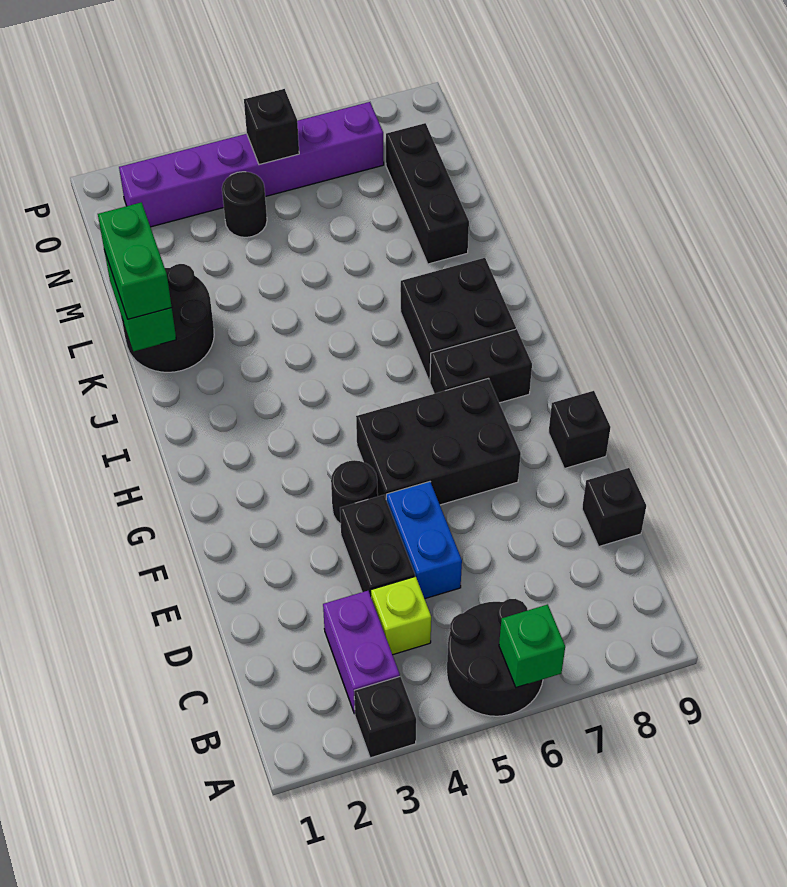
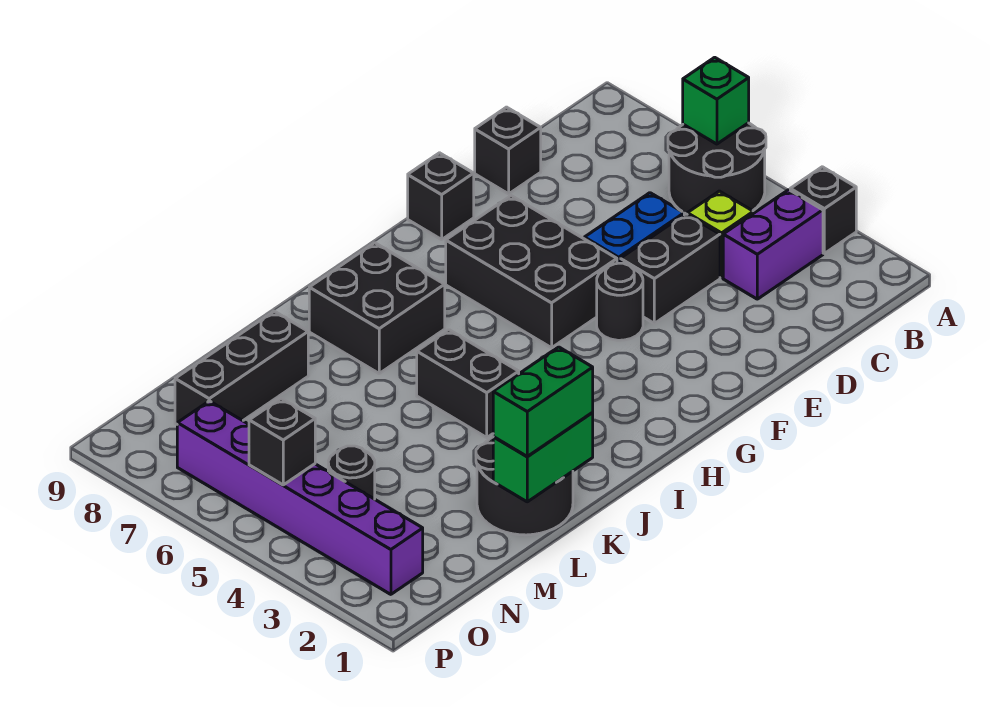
black 1x2 brick [430,329,532,403] -> black 1x2 brick moved to [417,330,519,437]

